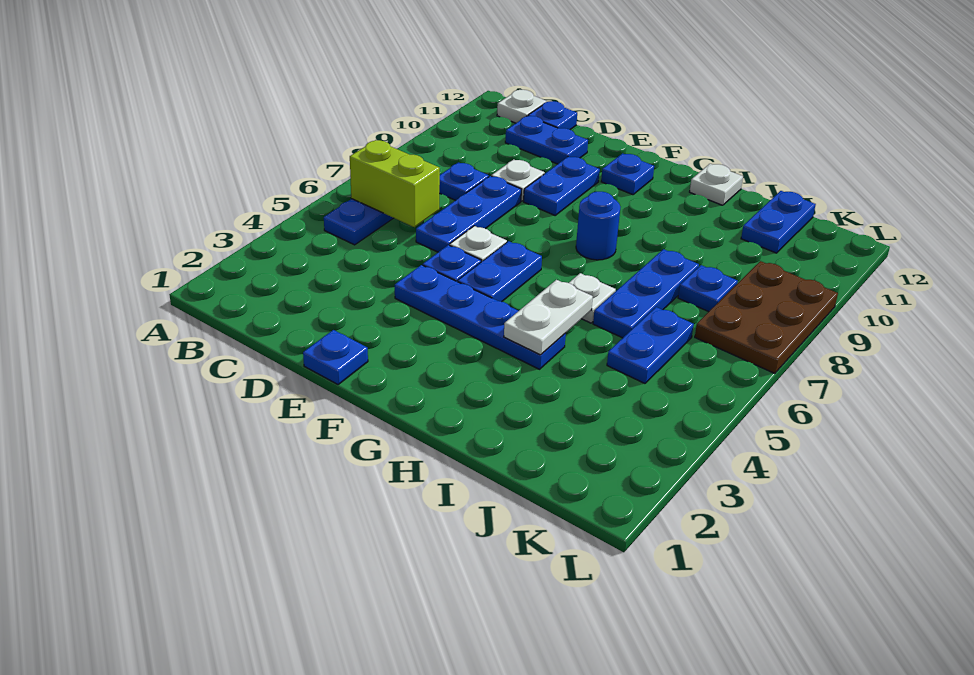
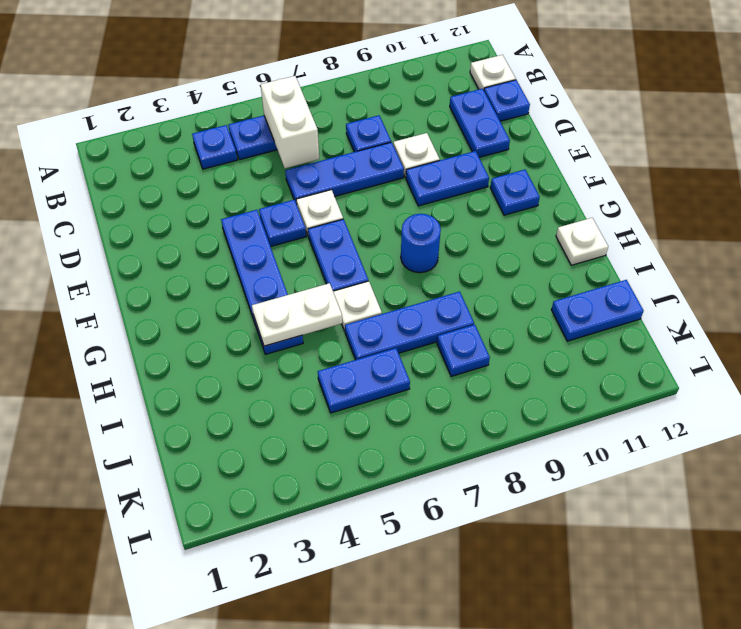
lime 1x2 brick [350,140,440,227] -> white 1x2 brick [261,76,319,168]
blue 1x1 plate [303,330,368,385] -> blue 1x1 plate moved to [192,125,237,169]
blue 1x2 plate [458,241,542,302] -> blue 1x2 plate turned to [308,219,368,291]
brown 2x3 plate [695,261,838,373] -> none

